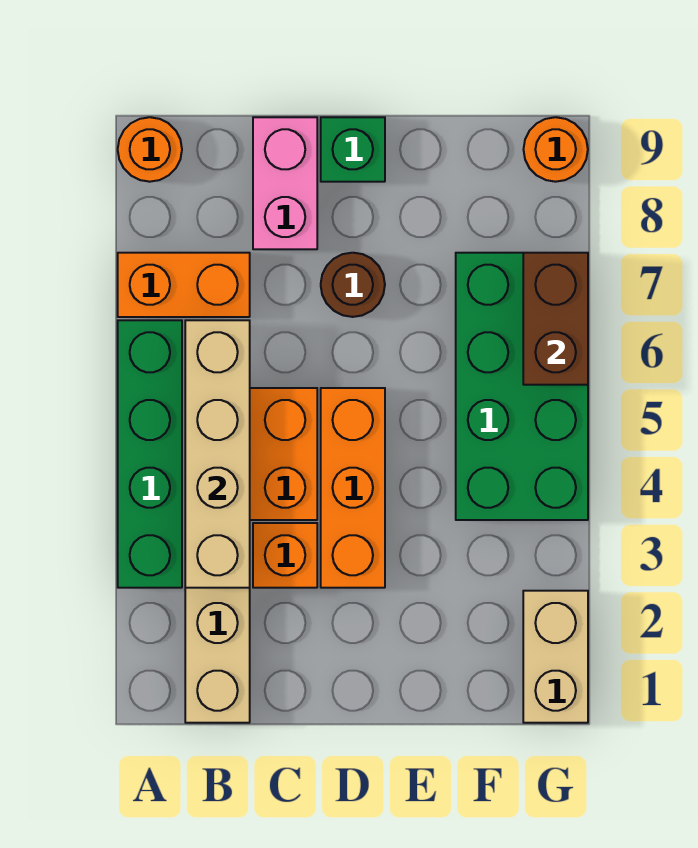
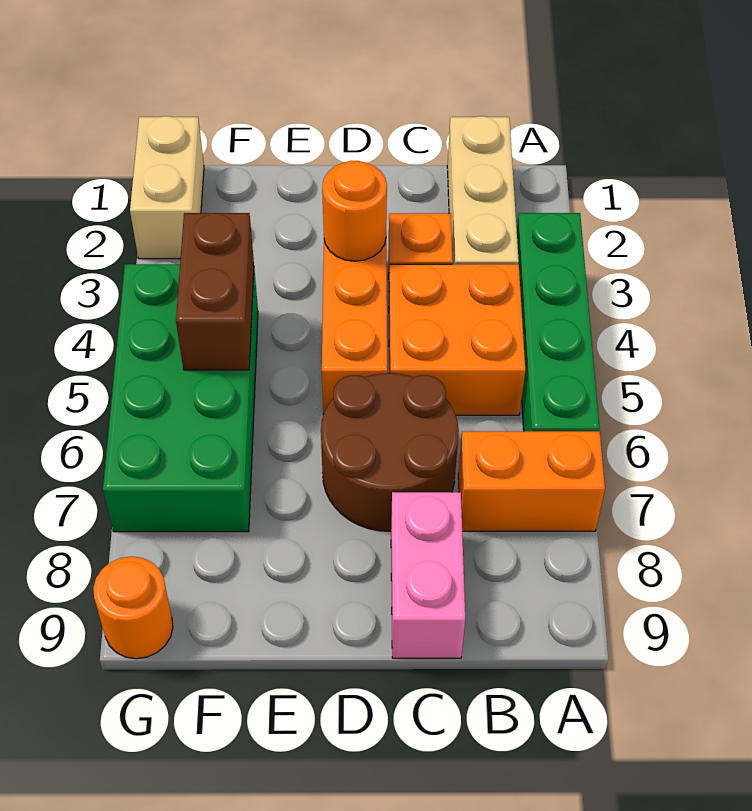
orange 1x1 round brick [118,117,182,182] -> orange 1x1 round brick moved to [322,161,387,261]
tan 1x4 brick [185,320,250,588] -> none
brown 1x1 round brick [321,253,385,317] -> brown 2x2 round brick [321,373,459,531]
green 1x1 brick [321,117,385,182] -> none
brown 1x2 brick [523,253,588,385] -> brown 1x2 brick moved to [176,213,254,370]

